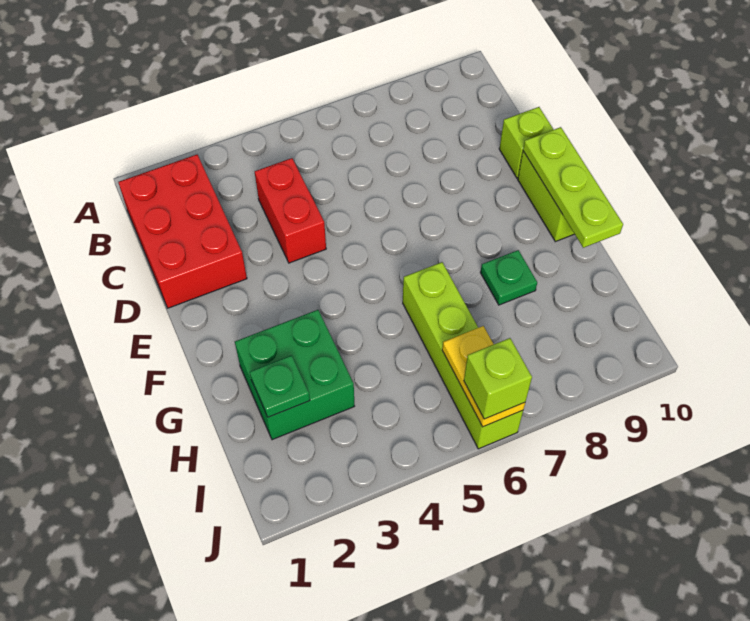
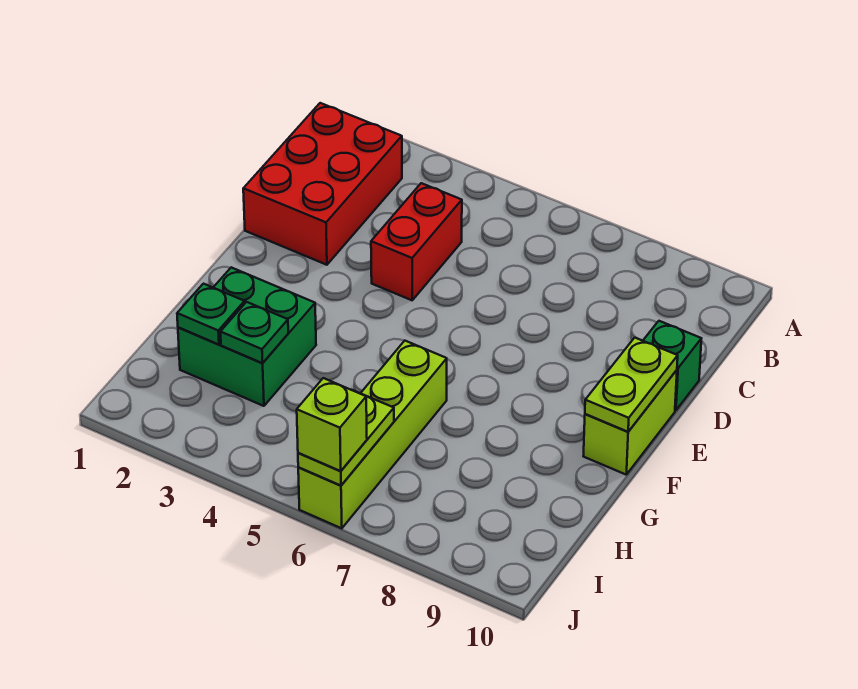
lime 1x1 brick [499,107,554,178] -> green 1x1 brick [643,321,701,410]
lime 1x3 plate [523,127,623,248] -> lime 1x2 plate [585,338,678,432]
green 1x1 plate [481,250,537,305] -> green 1x1 plate moved to [221,302,288,363]
yellow 1x2 plate [442,326,525,427] -> lime 1x2 plate [298,390,394,485]

